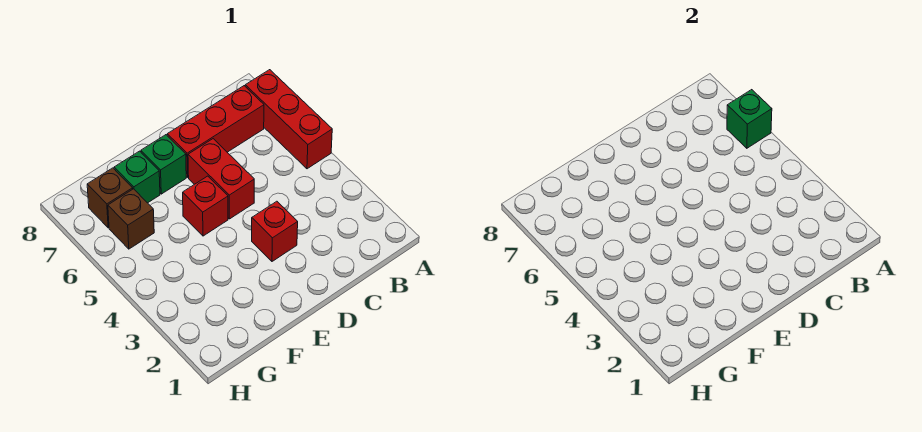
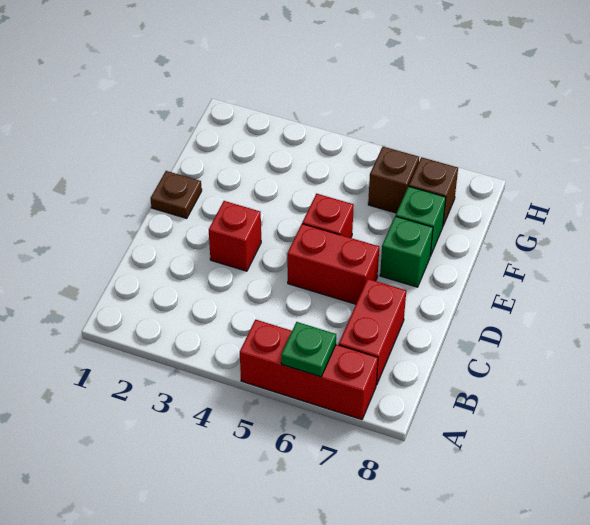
green 1x1 brick [727,90,772,148] -> green 1x1 plate [281,322,336,377]
red 1x3 brick [167,86,264,177] -> red 1x2 brick [339,279,406,385]
none -> brown 1x1 plate [151,171,202,218]

